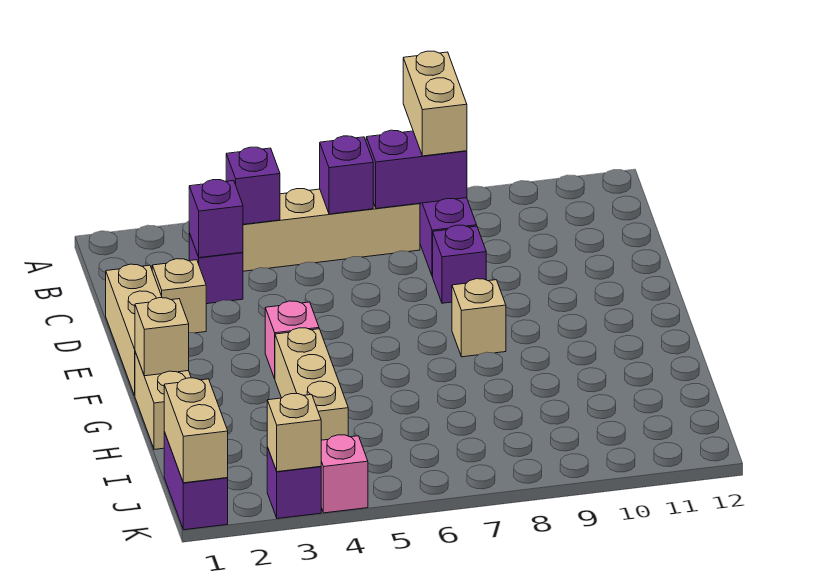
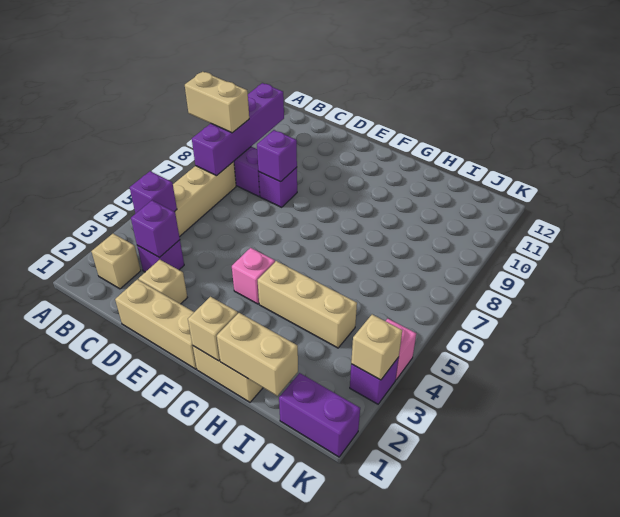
purple 1x1 brick [320,136,373,214] -> purple 1x1 brick moved to [257,130,297,182]
purple 1x2 brick [366,130,467,208] -> purple 1x4 brick [192,83,284,176]
tan 1x1 brick [452,279,506,357] -> tan 1x1 brick moved to [91,234,141,289]
tan 1x2 brick [164,378,228,483] -> tan 1x2 brick moved to [217,313,298,396]

